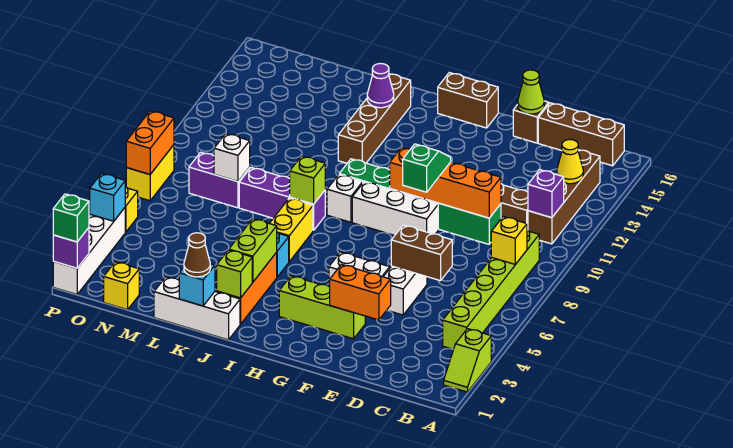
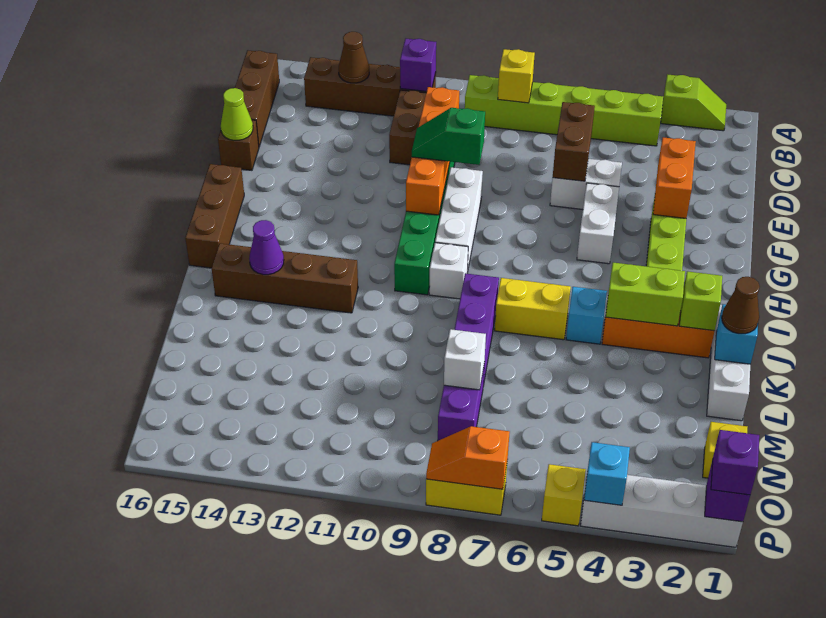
yellow 1x1 cone [557,139,583,184] -> brown 1x1 cone [339,32,369,83]
brown 1x2 brick [438,73,498,128] -> brown 1x3 brick [185,164,244,268]
lime 1x1 brick [290,156,325,204] -> none
green 1x1 brick [53,194,89,242] -> purple 1x1 brick [711,430,759,495]
orange 1x2 brick [126,111,174,174] -> orange 1x2 slope [426,426,510,489]

